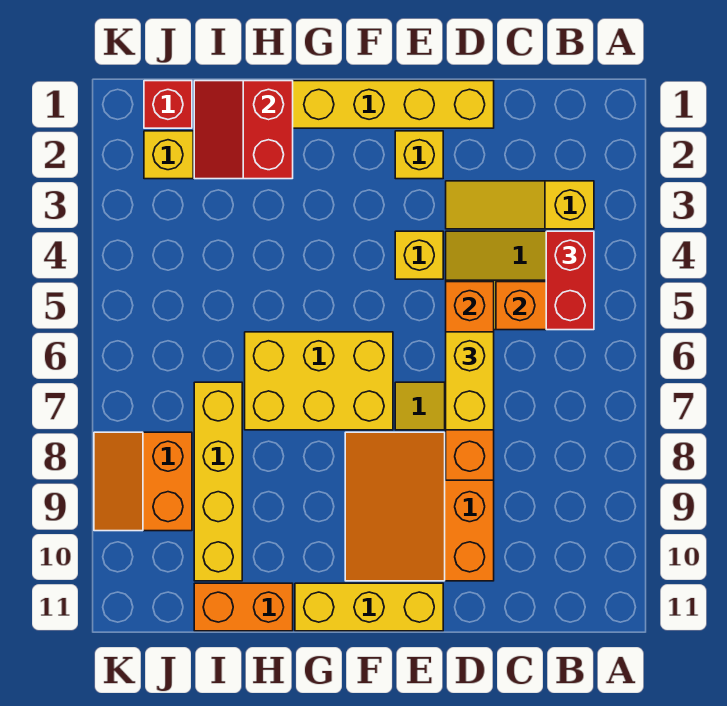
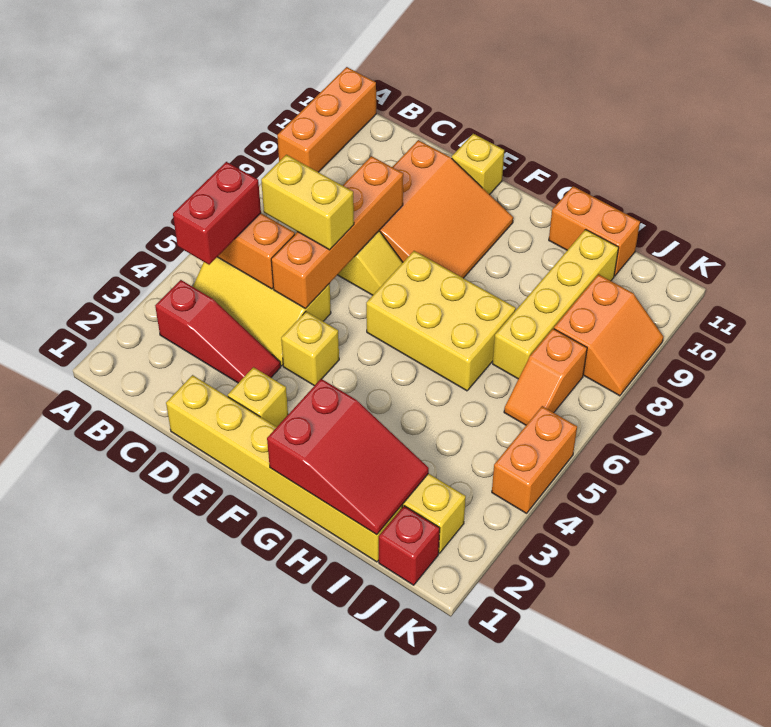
none -> orange 1x3 brick [277,67,376,172]
yellow 1x3 slope [446,181,594,229] -> red 1x3 slope [155,280,281,383]
yellow 1x2 brick [446,332,494,430] -> yellow 1x2 brick turned to [261,155,354,250]
yellow 1x3 brick [295,583,443,631] -> yellow 1x1 brick [452,134,504,195]
red 2x2 slope [194,81,293,179] -> red 2x3 slope [267,379,429,535]
none -> orange 1x2 slope [504,329,587,425]
none -> orange 1x2 brick [492,406,577,513]

